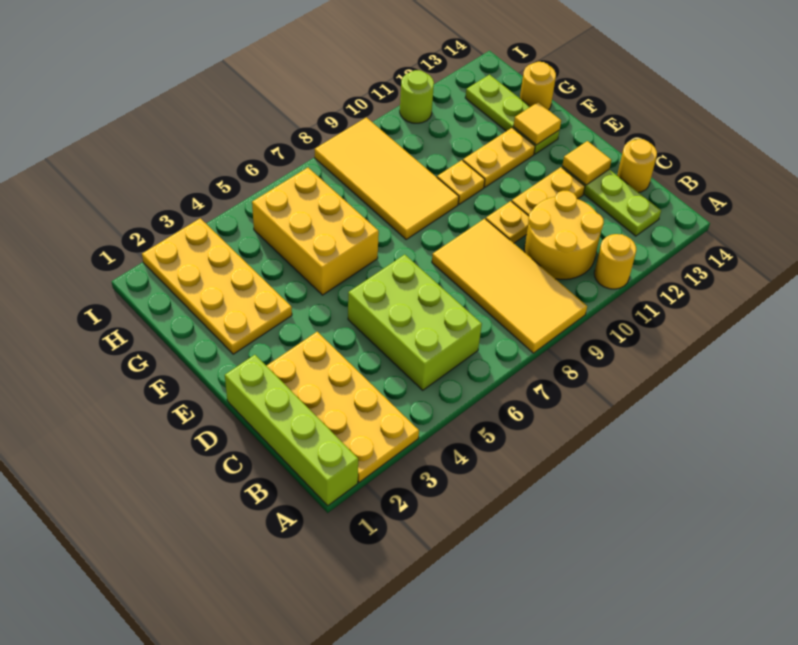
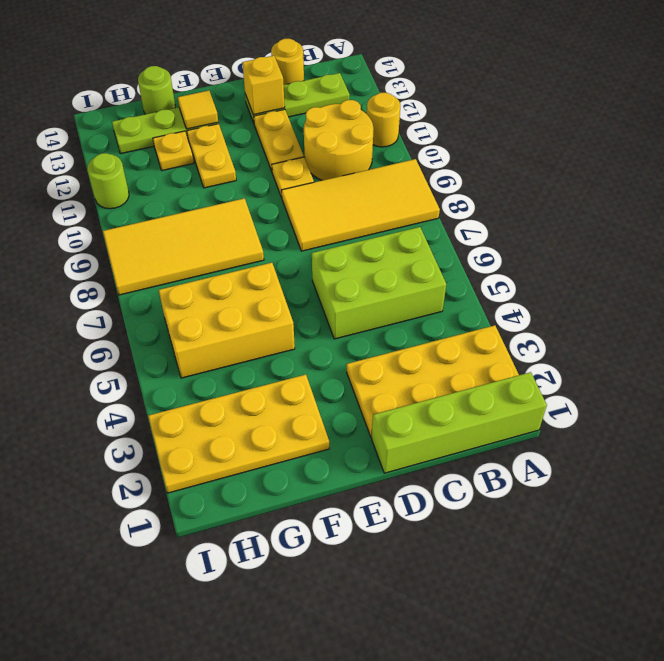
yellow 1x1 tile [562,141,611,185] -> yellow 1x1 brick [242,56,285,115]
yellow 1x1 plate [437,160,485,204] -> yellow 1x1 plate moved to [153,131,194,171]
yellow 1x1 round brick [520,62,556,110] -> lime 1x1 round brick [138,66,175,114]

